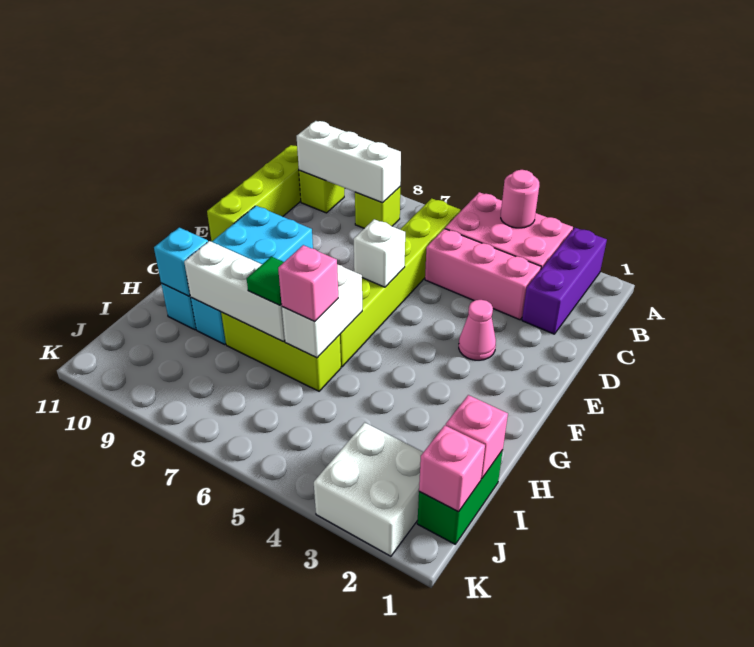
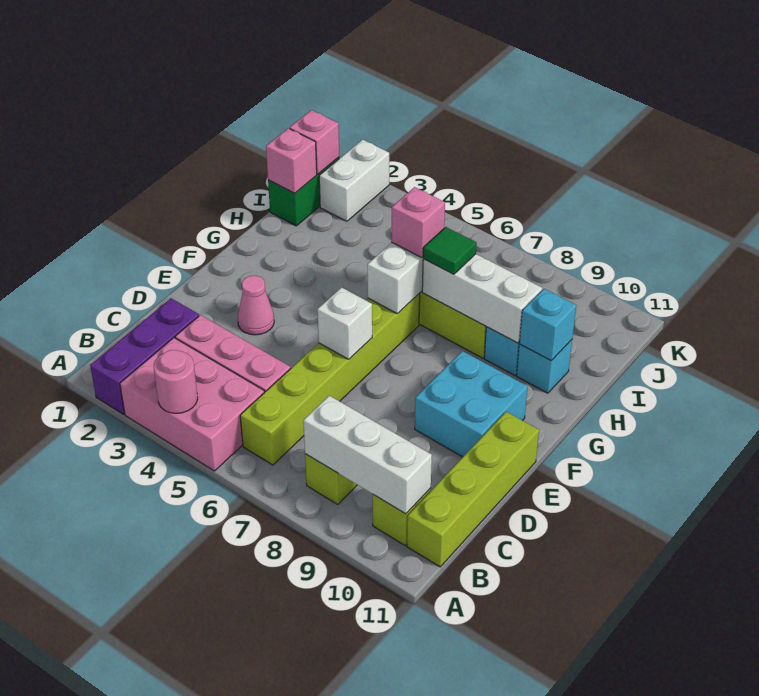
white 2x2 brick [314,423,423,556] -> white 1x2 brick [319,140,389,221]

